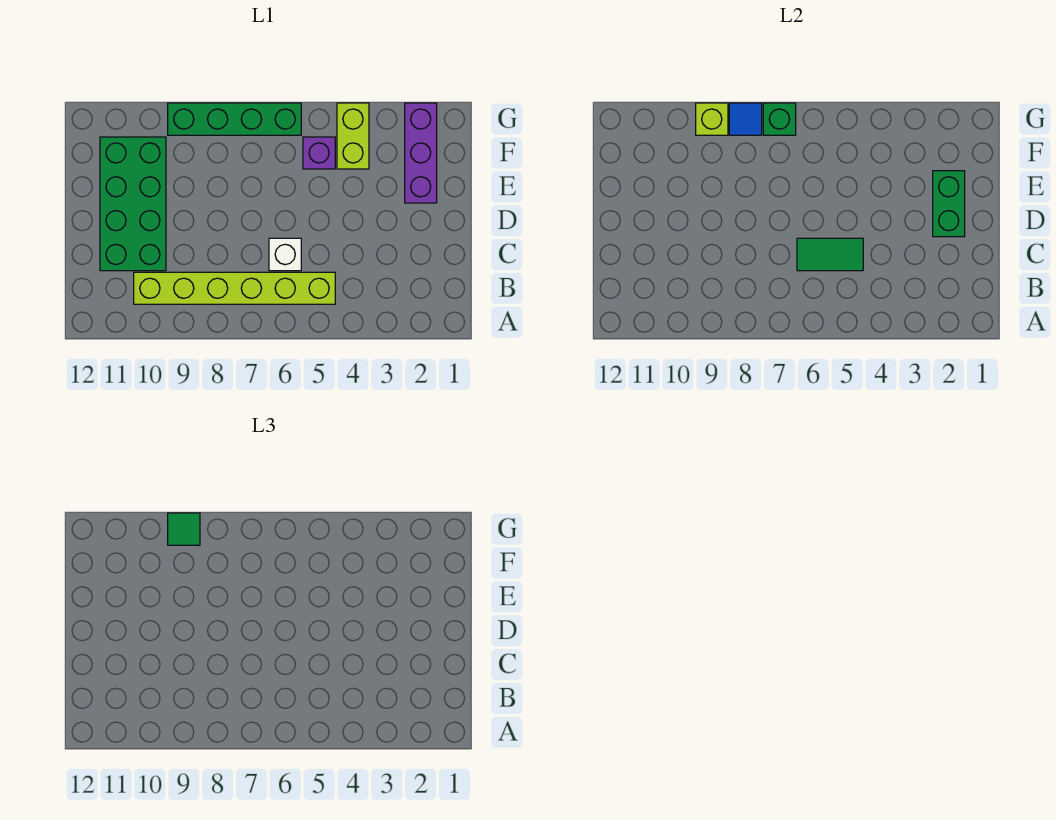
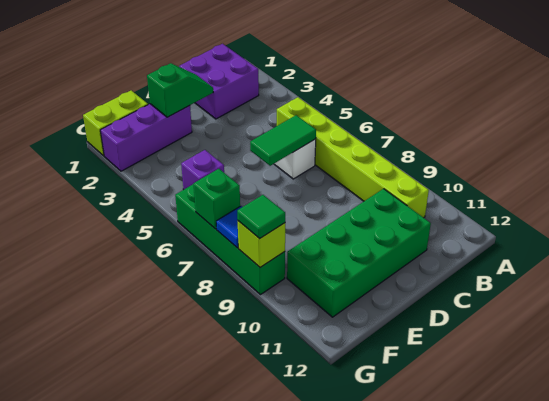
none -> purple 2x2 brick [179,44,259,119]
green 1x2 tile [797,238,863,271] -> green 1x2 tile turned to [250,115,316,166]
green 1x2 brick [933,171,965,237] -> green 1x2 slope [147,63,213,117]
lime 1x2 brick [337,103,369,169] -> lime 1x2 brick moved to [83,90,148,156]

